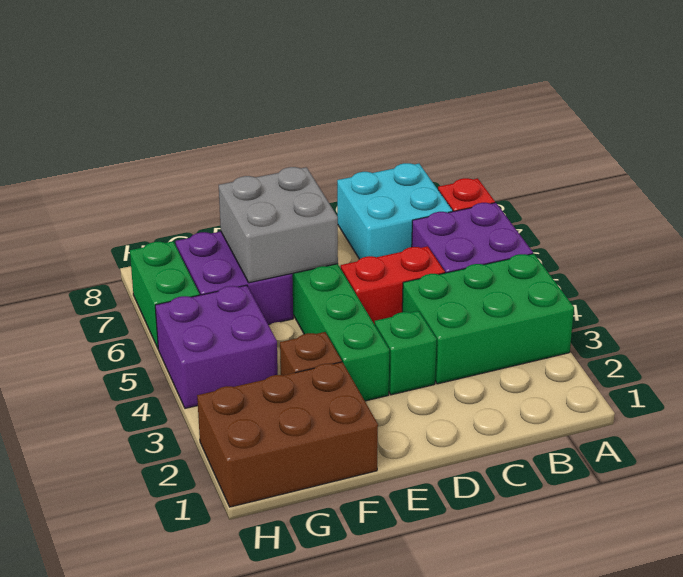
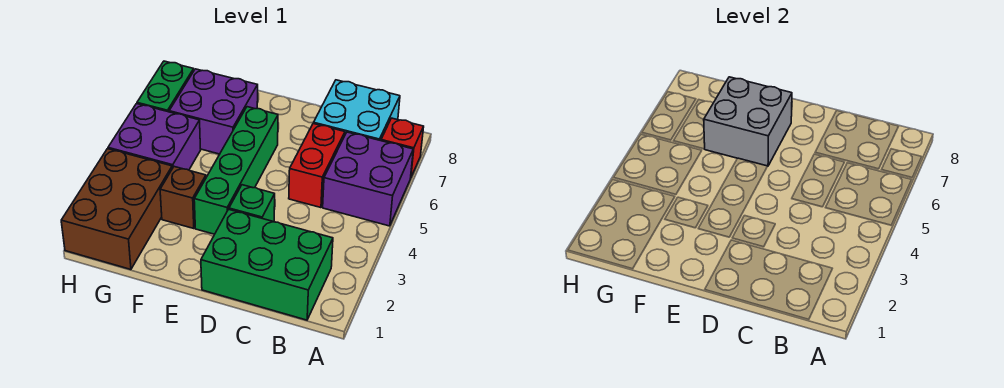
green 2x3 brick [402,254,574,384] -> green 2x3 brick moved to [201,209,333,320]
red 1x2 brick [341,246,445,325] -> red 1x2 brick turned to [289,123,345,208]
brown 2x3 brick [197,362,378,507] -> brown 2x3 brick turned to [61,149,172,269]

